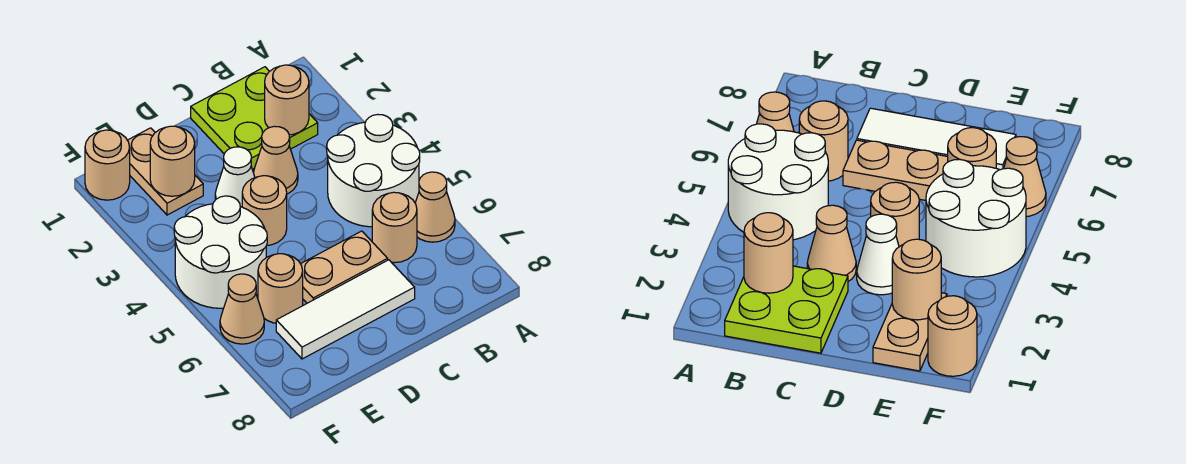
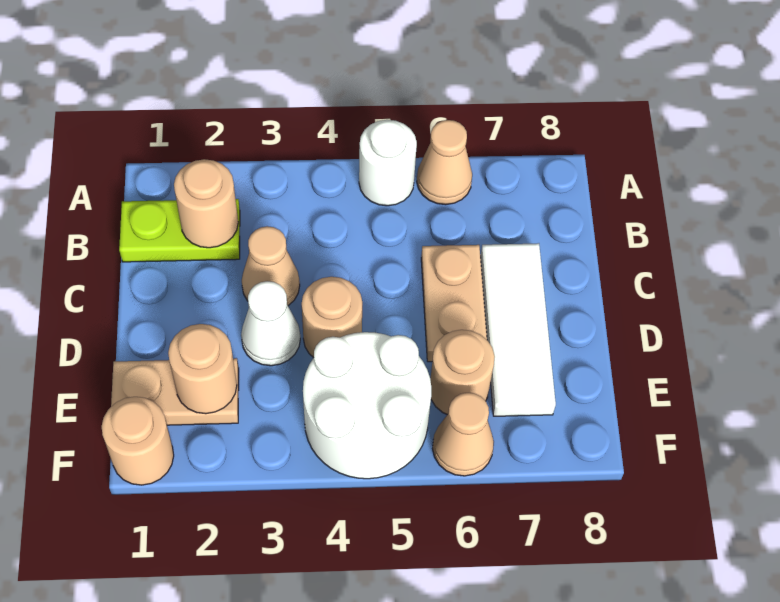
white 2x2 round brick [327,114,420,227] -> white 1x1 round brick [359,120,417,206]
lime 2x2 plate [191,67,318,170] -> lime 1x2 plate [119,199,240,262]
tan 1x1 round brick [372,192,417,263] -> none

